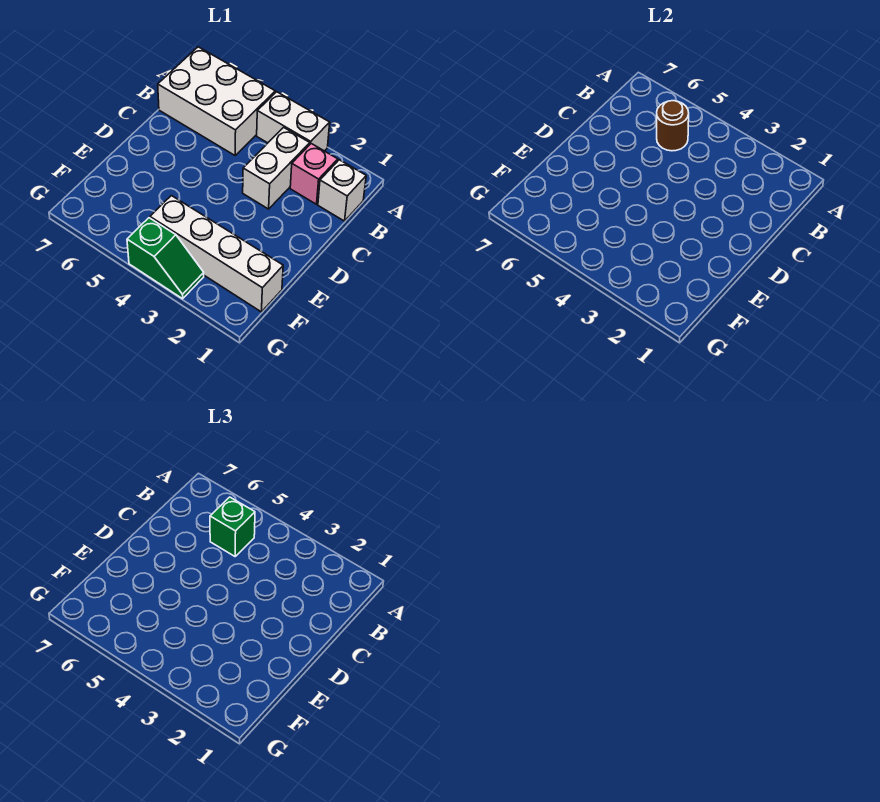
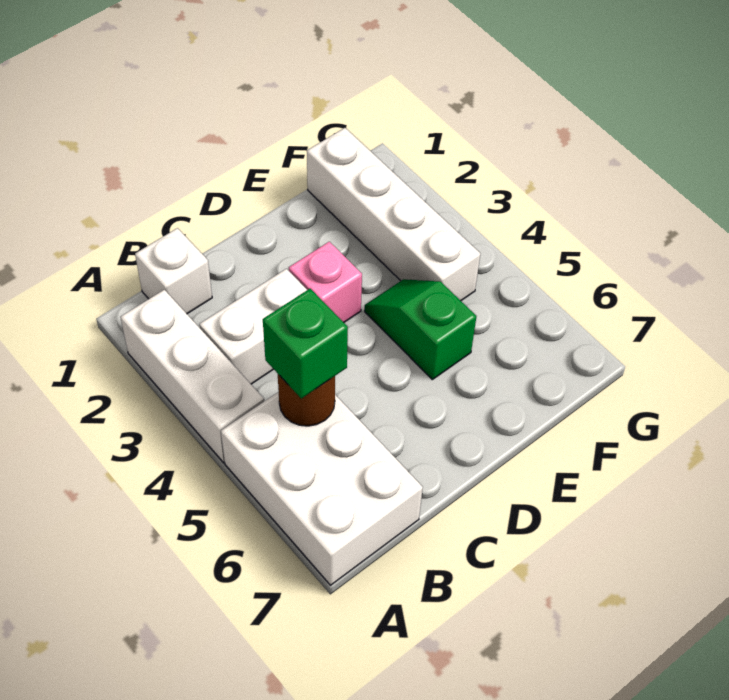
white 1x2 brick [257,92,330,151] -> white 1x3 brick [120,290,264,463]
pink 1x1 brick [290,144,338,204] -> pink 1x1 brick moved to [289,242,362,322]
green 1x2 slope [127,218,204,299] -> green 1x2 slope moved to [365,279,476,379]

